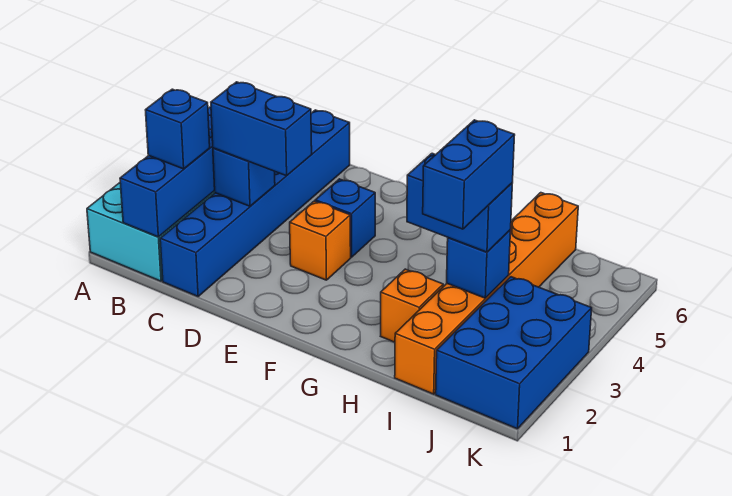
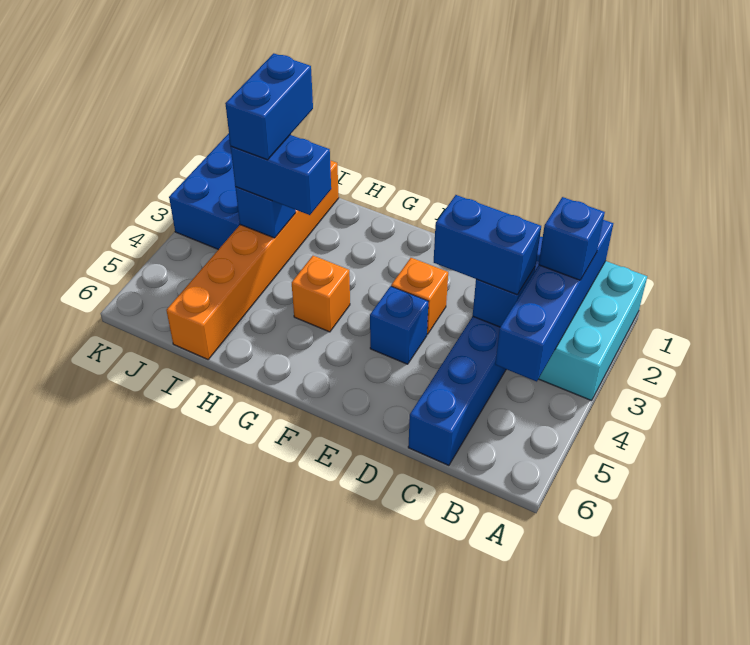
orange 1x1 brick [381,269,443,342] -> orange 1x1 brick moved to [292,256,350,332]

